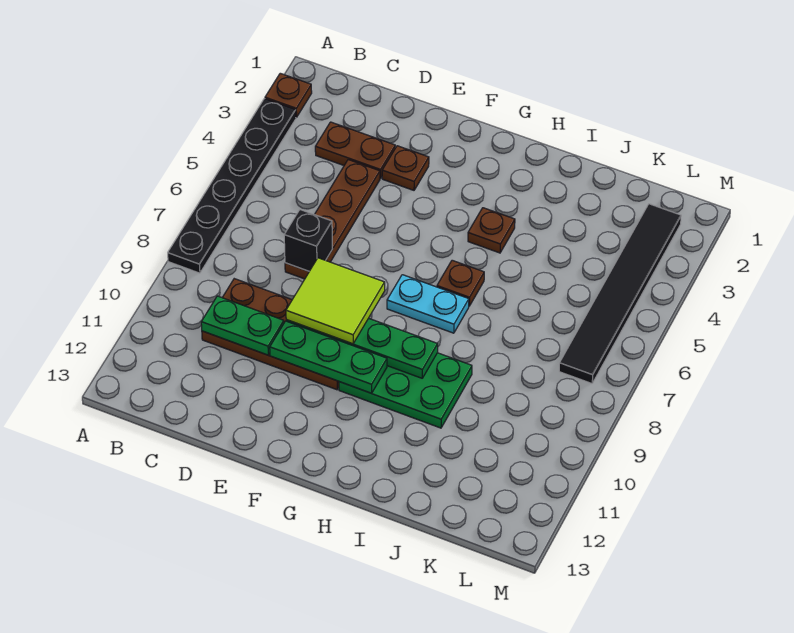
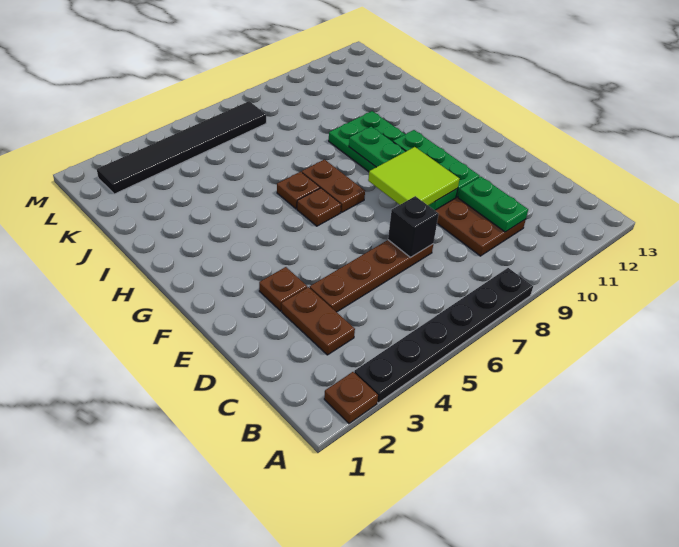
cyan 1x2 plate [387,275,469,333] -> brown 1x2 plate [302,160,365,212]
brown 1x1 plate [468,208,515,253] -> brown 1x1 plate moved to [297,188,341,226]

